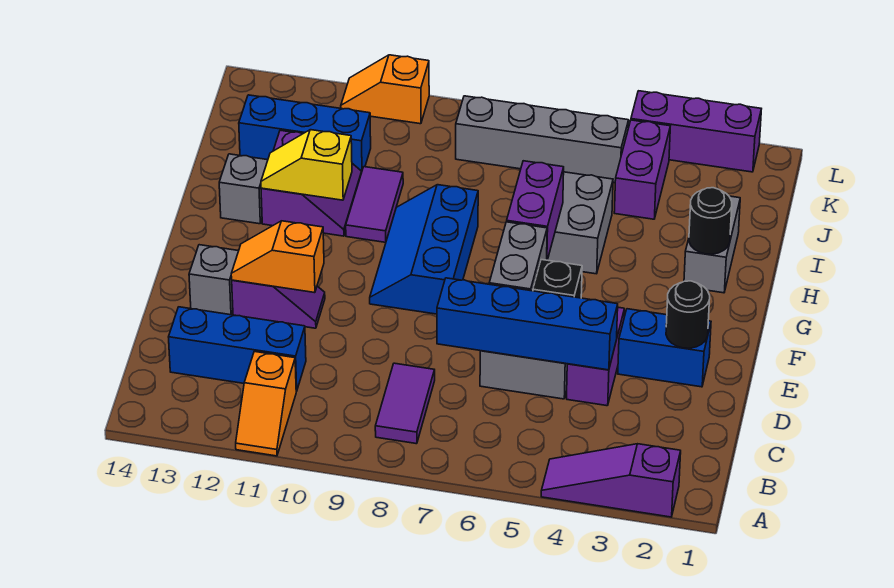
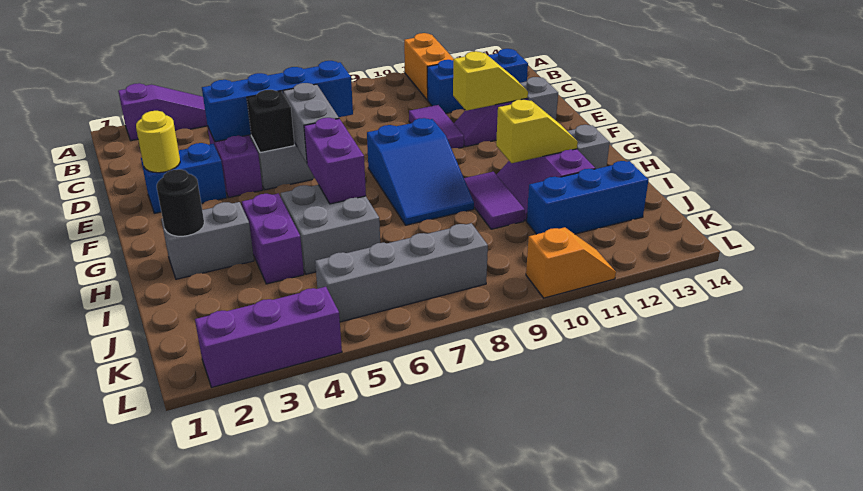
orange 1x2 slope [236,352,296,456] -> orange 1x2 brick [404,33,454,100]
purple 1x2 tile [375,363,435,444] -> purple 1x2 tile moved to [409,105,464,148]
black 1x1 round brick [666,281,710,348] -> yellow 1x1 round brick [136,111,180,173]
orange 1x2 slope [231,221,324,293] -> yellow 1x2 slope [453,51,528,111]
blue 2x3 slope [370,185,478,314] -> blue 2x3 slope turned to [367,118,474,225]
grey 1x2 brick [684,196,740,293] -> grey 1x2 brick turned to [161,202,254,279]
purple 1x2 brick [614,120,670,219] -> purple 1x2 brick moved to [242,193,304,284]

